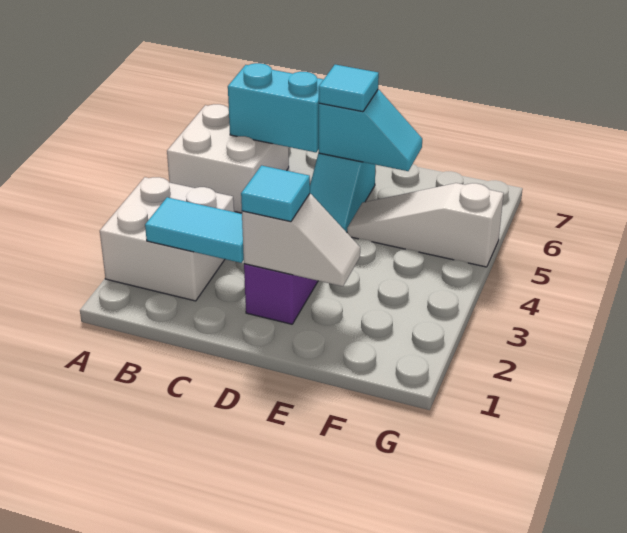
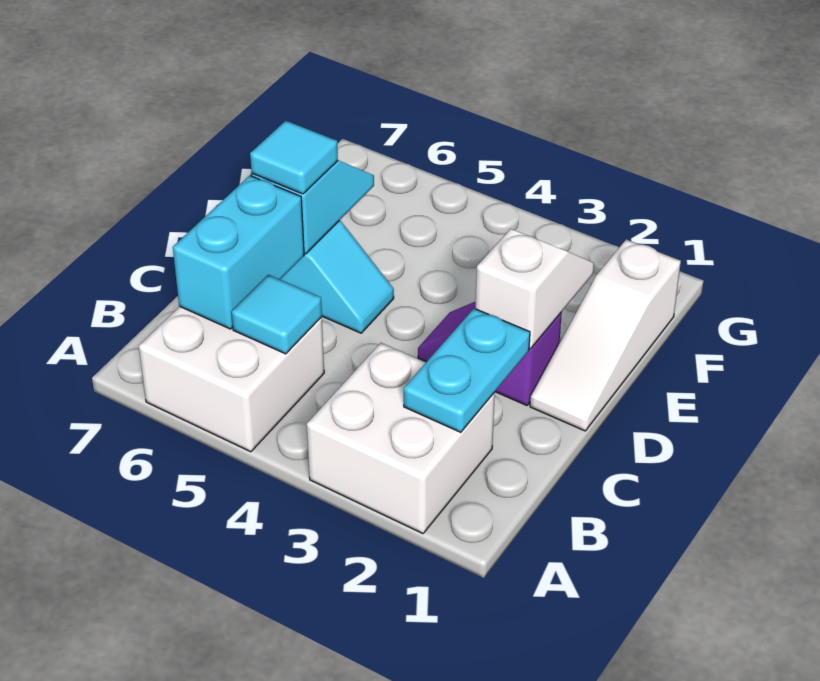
cyan 1x2 tile [145,197,244,263] -> cyan 1x2 plate [404,309,530,432]
cyan 1x1 tile [241,166,310,222] -> cyan 1x1 tile moved to [232,275,322,354]
white 1x3 slope [347,183,504,267] -> white 1x3 slope moved to [530,239,681,431]

